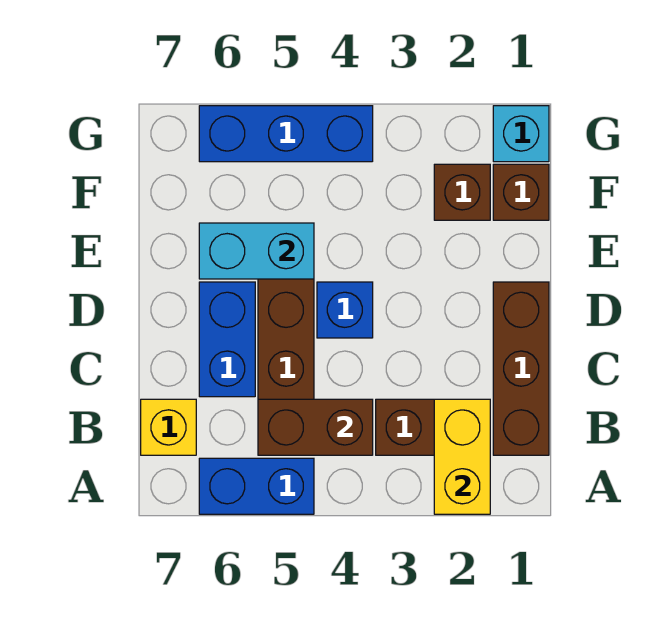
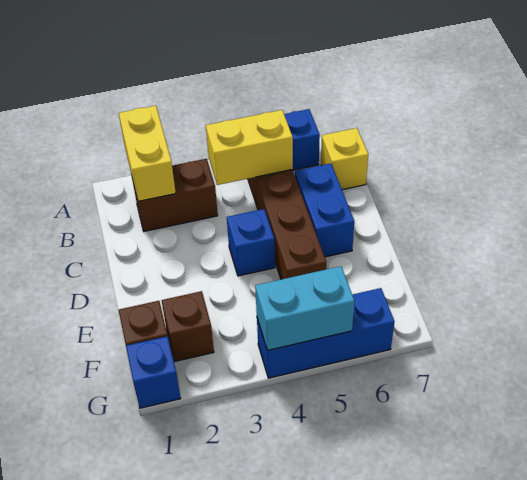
brown 1x3 brick [493,282,549,455] -> none
brown 1x2 brick [258,399,373,455] -> yellow 1x2 brick [206,110,293,185]
cyan 1x2 brick [199,223,314,279] -> cyan 1x2 brick moved to [255,266,354,350]
cyan 1x1 brick [493,106,549,162] -> blue 1x1 brick [126,336,181,408]

